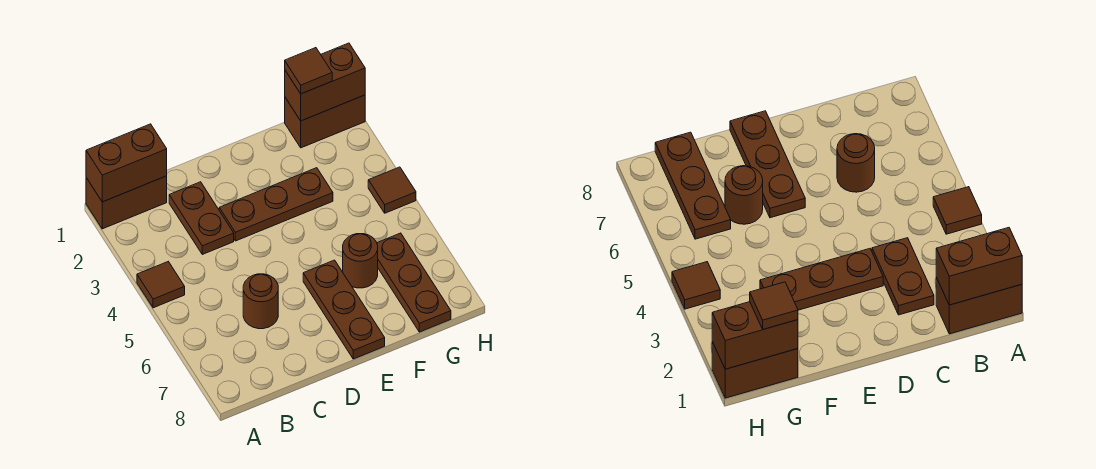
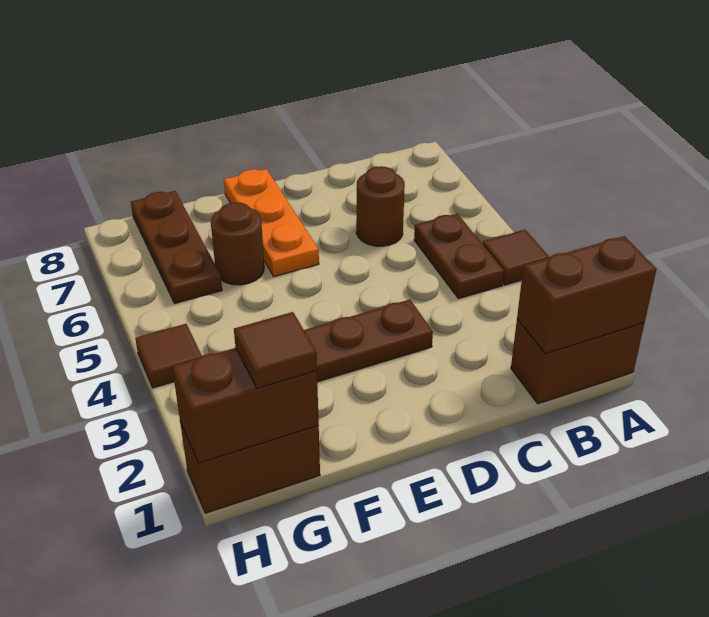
brown 1x2 plate [169,182,234,254] -> brown 1x2 plate moved to [414,214,504,299]
brown 1x3 plate [303,260,385,359] -> orange 1x3 plate [224,169,319,276]

